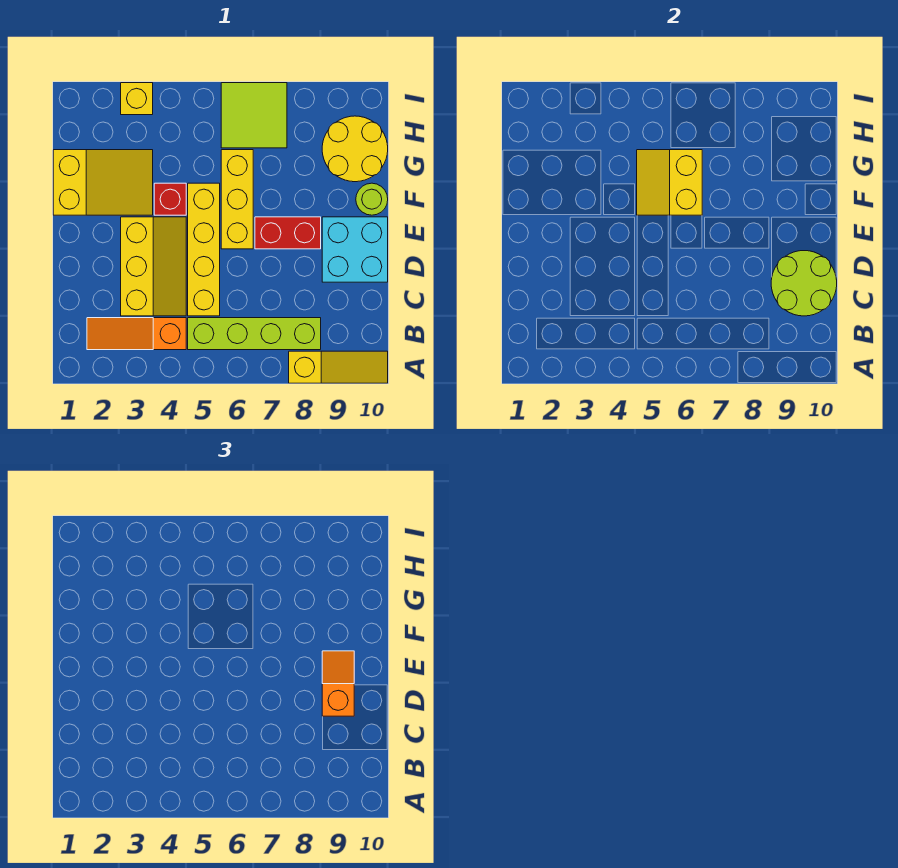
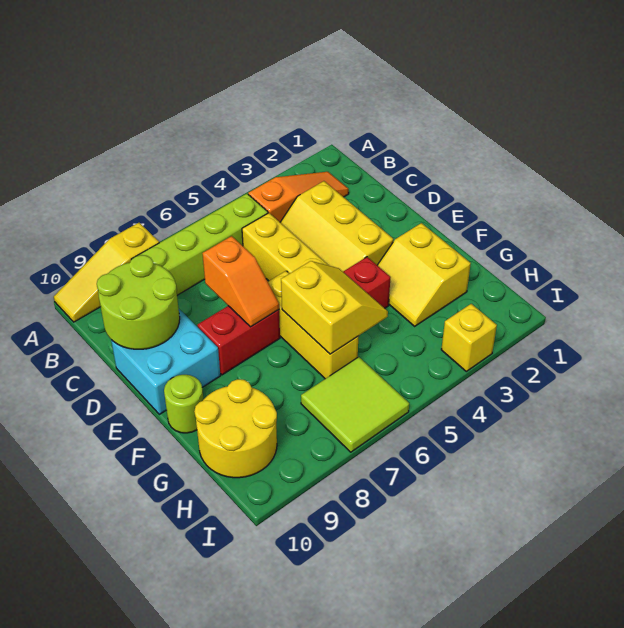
orange 1x2 slope [322,651,354,716] -> orange 1x2 slope moved to [202,236,279,327]
yellow 2x3 slope [53,150,153,215] -> yellow 2x2 slope [377,223,471,326]

